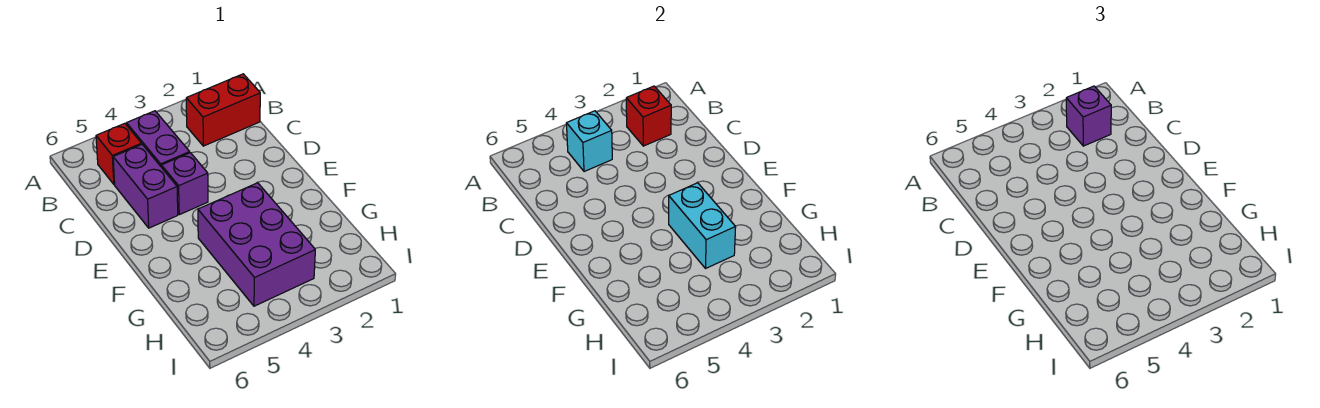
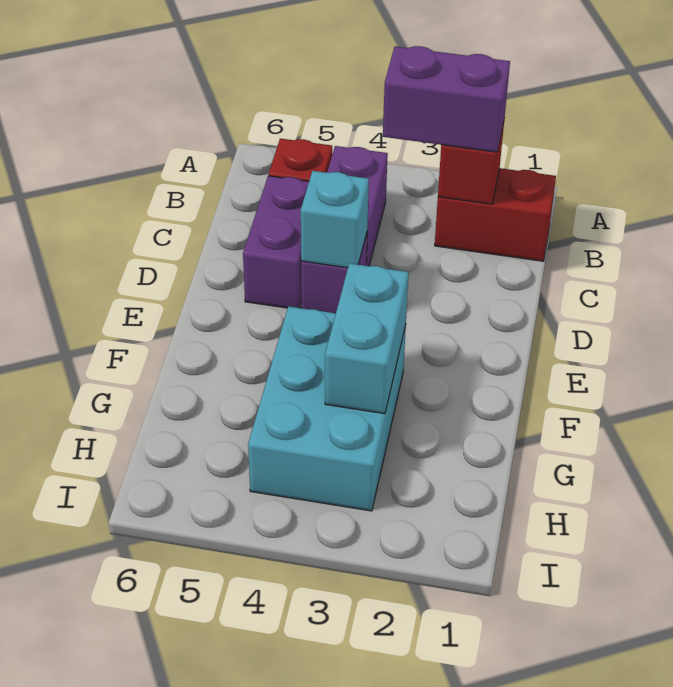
purple 1x1 brick [1066,86,1111,146] -> purple 1x2 brick [383,46,510,152]
cyan 1x1 brick [566,111,612,172] -> cyan 1x1 brick moved to [301,171,369,268]
purple 2x3 brick [198,183,315,306] -> cyan 2x3 brick [248,306,406,511]

